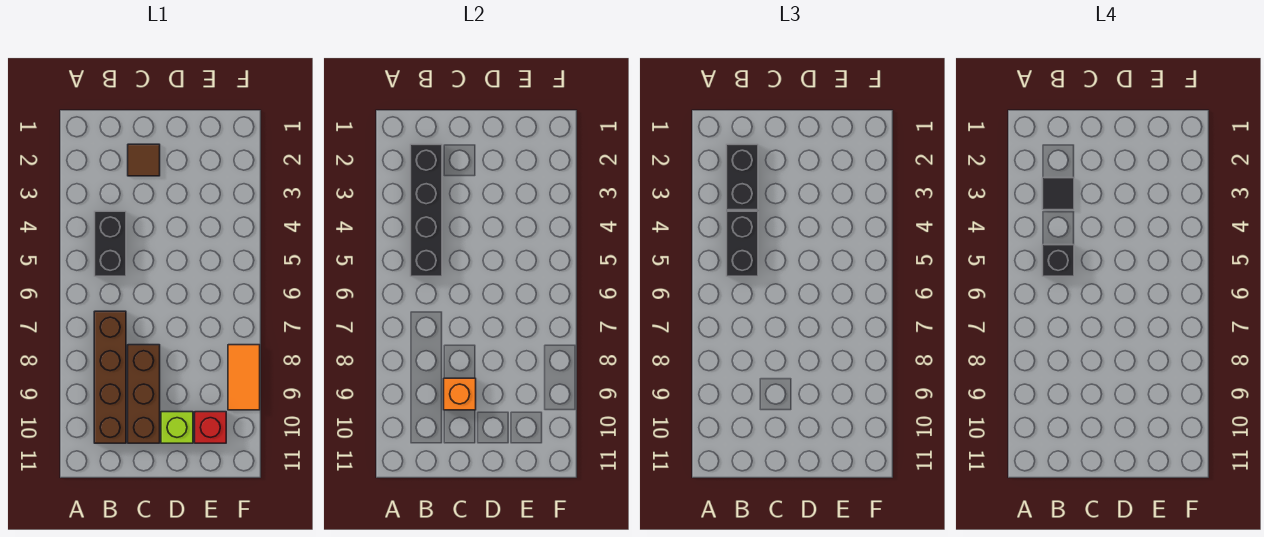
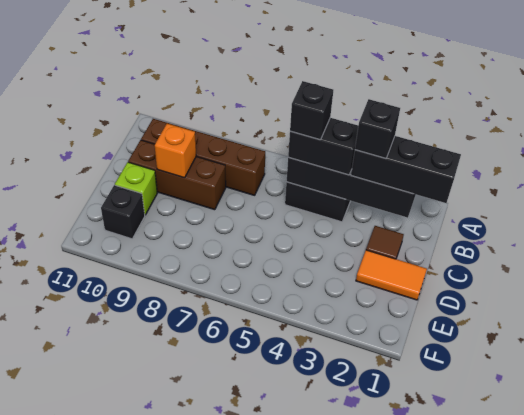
black 1x2 brick [726,144,758,210] -> black 1x3 brick [351,136,461,203]
black 1x1 tile [1042,178,1074,210] -> black 1x1 brick [355,99,400,158]
red 1x1 brick [195,412,226,443] -> black 1x1 brick [101,185,145,239]
orange 1x2 tile [228,345,260,410] -> orange 1x2 tile moved to [356,250,427,300]

